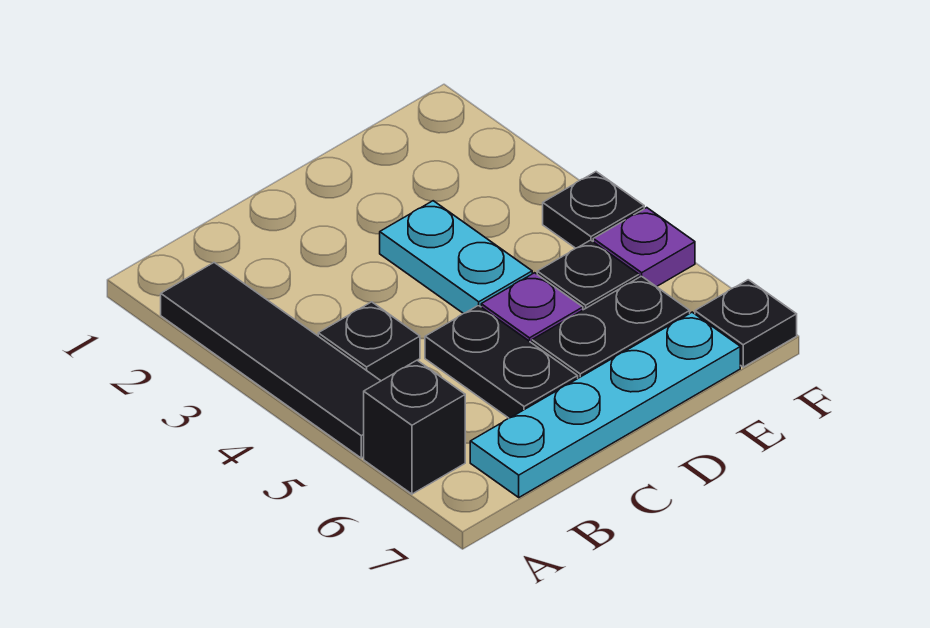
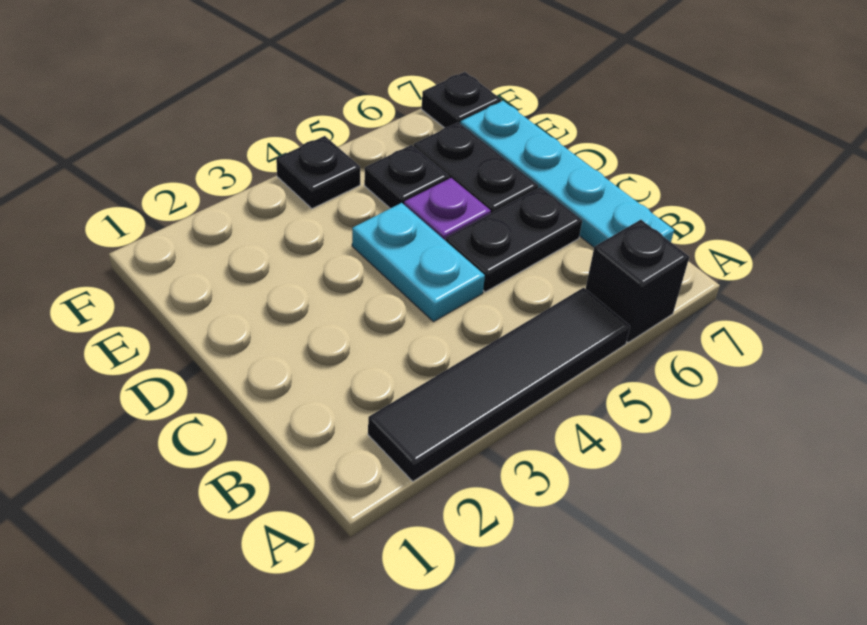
black 1x1 plate [318,302,420,381] -> none
cyan 1x2 plate [380,201,532,314] -> cyan 1x2 plate turned to [352,203,485,322]
purple 1x1 plate [593,208,695,287] -> none

